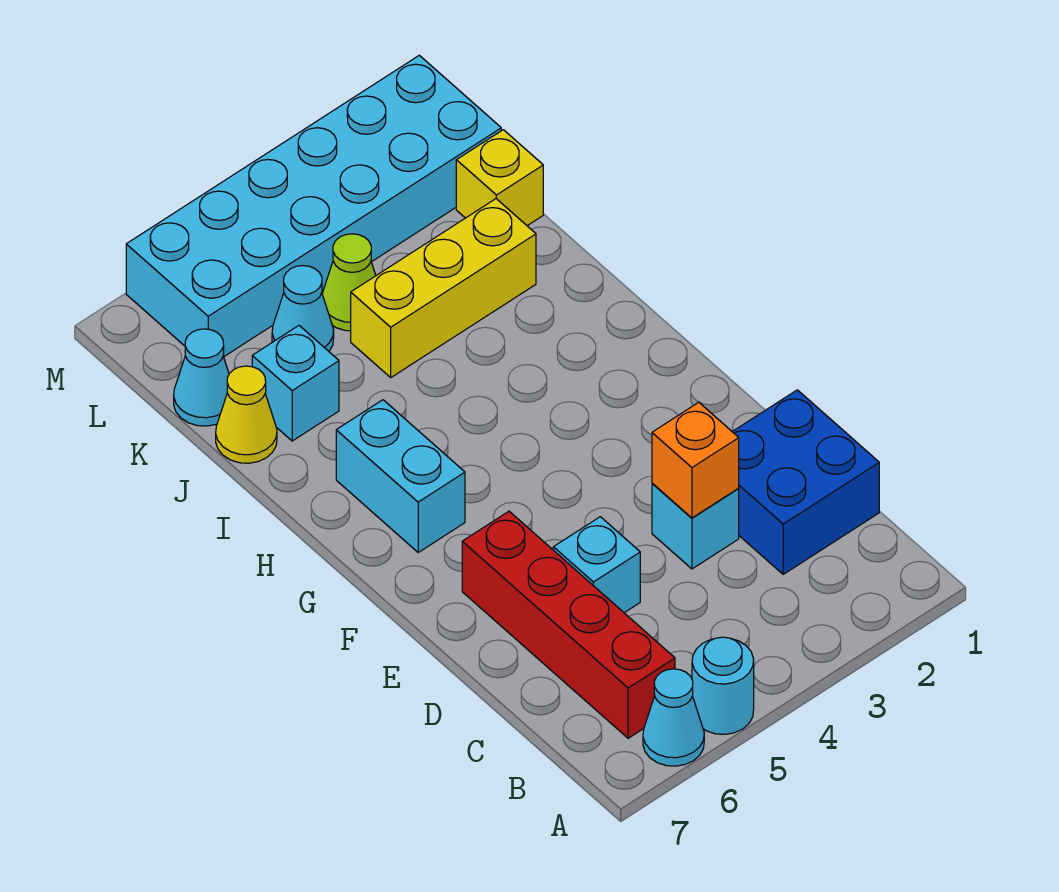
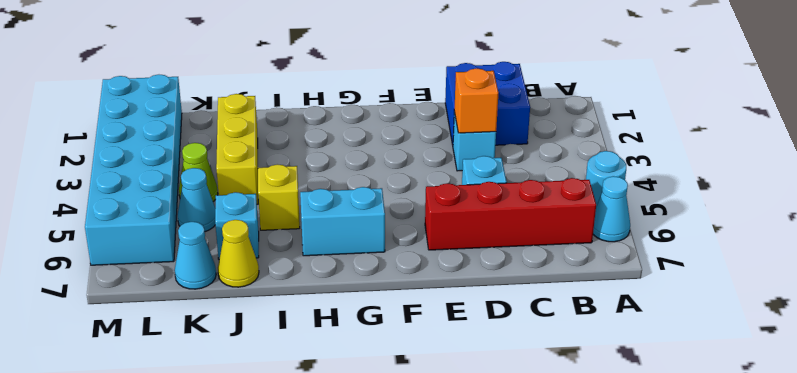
yellow 1x1 brick [456,130,543,226] -> yellow 1x1 brick moved to [258,164,300,230]

